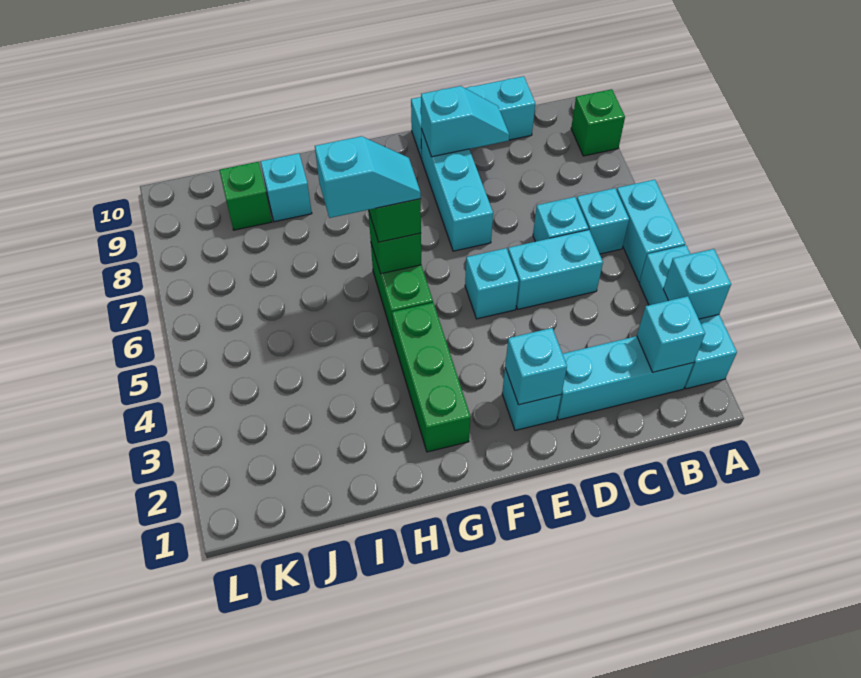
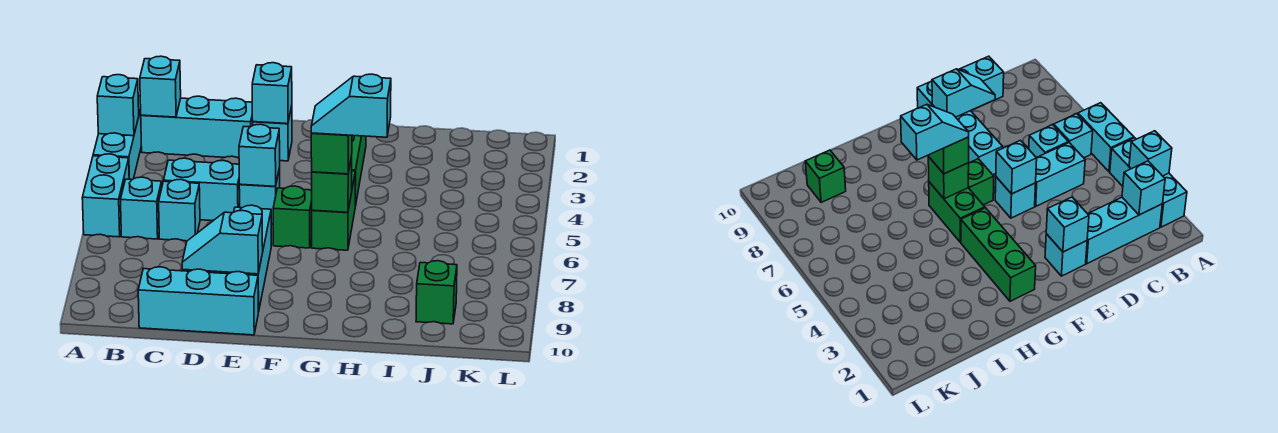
green 1x1 brick [571,89,625,156] -> green 1x1 brick moved to [273,186,312,248]
cyan 1x1 brick [261,153,312,222] -> cyan 1x1 brick moved to [239,124,280,186]

